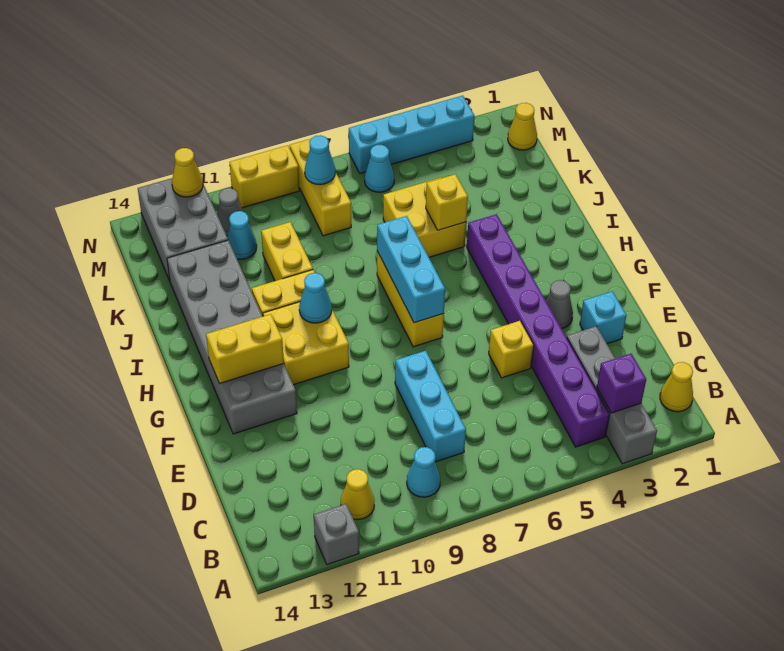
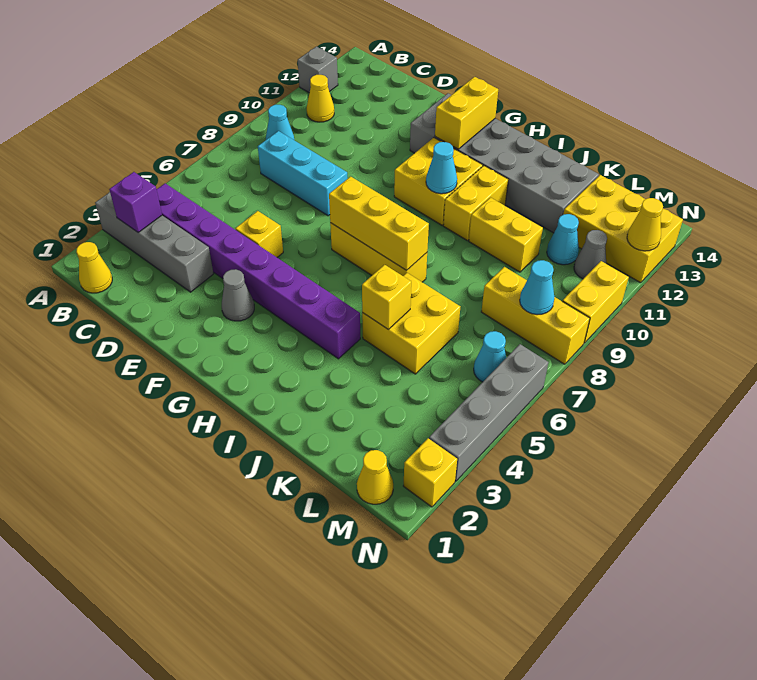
cyan 1x1 brick [580,292,626,344] -> none
cyan 1x3 brick [377,216,445,323] -> yellow 1x3 brick [329,177,429,270]
grey 2x3 brick [138,178,228,281] -> yellow 2x3 brick [563,175,683,283]
none -> yellow 1x1 brick [404,438,457,507]
cyan 1x4 brick [349,96,475,173] -> grey 1x4 brick [429,344,548,481]

